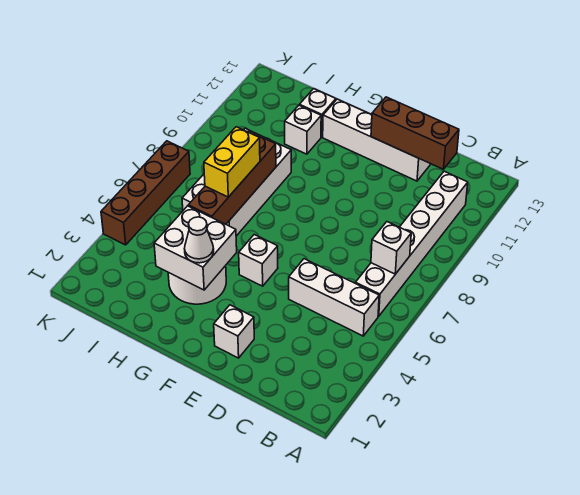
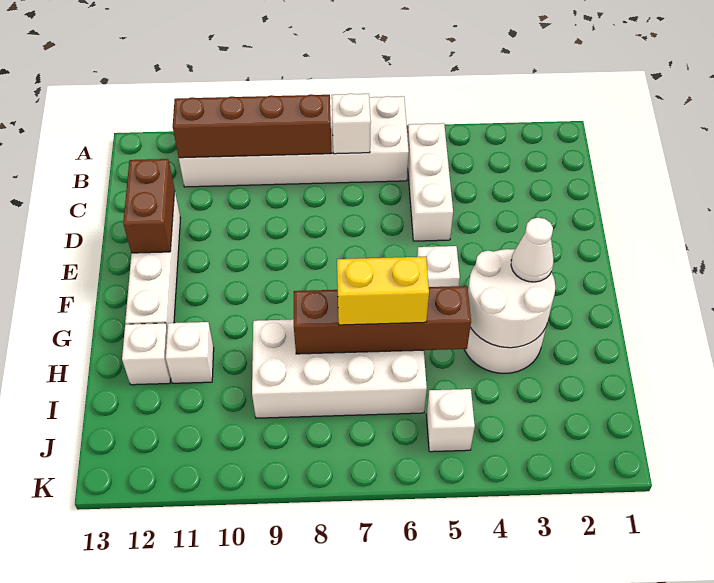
white 1x6 brick [355,171,468,316] -> white 2x6 brick [179,96,409,187]
brown 1x3 brick [371,97,459,169] -> brown 1x2 brick [123,159,175,253]
white 1x1 brick [214,305,254,358] -> white 1x1 brick moved to [426,389,475,452]
white 2x2 brick [154,206,237,290] -> white 2x2 round brick [468,249,555,348]
brown 1x4 brick [101,141,190,245] -> brown 1x4 brick moved to [173,94,331,158]

